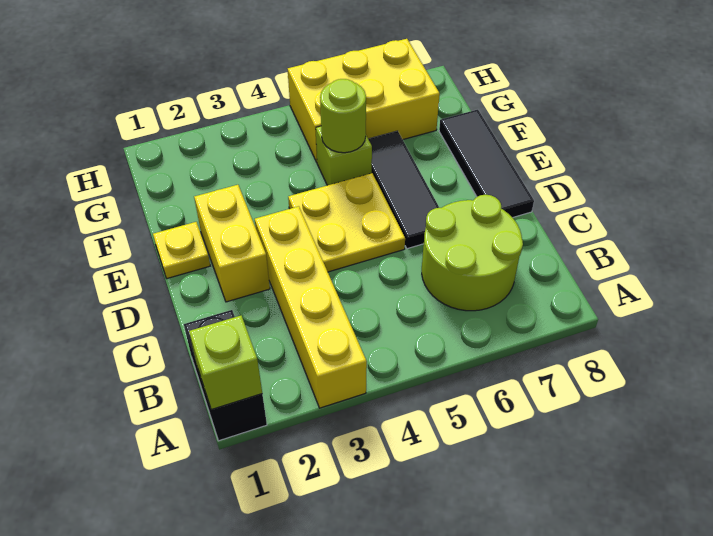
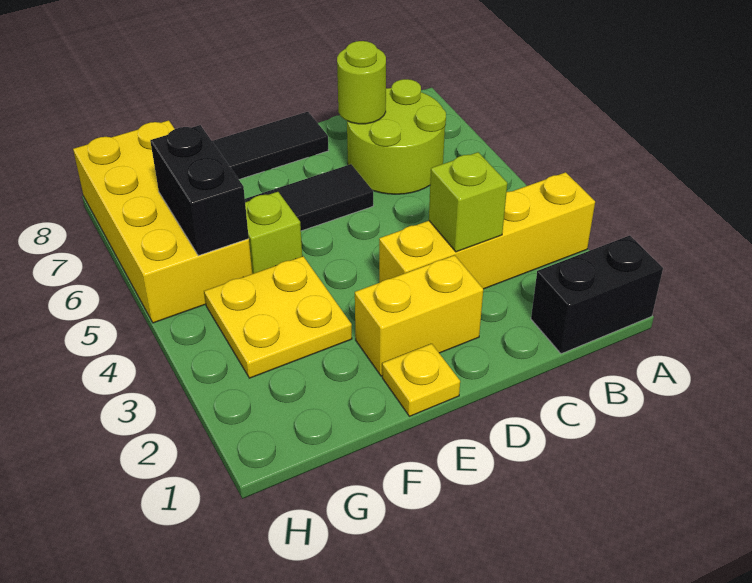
lime 1x1 brick [189,315,262,410] -> lime 1x1 brick moved to [429,152,507,252]
yellow 2x2 plate [288,173,405,272] -> yellow 2x2 plate moved to [204,256,352,378]
lime 1x1 round brick [320,79,366,153] -> lime 1x1 round brick moved to [337,41,386,124]
yellow 2x3 brick [288,39,440,162] -> yellow 2x4 brick [73,120,252,323]
none -> black 1x2 brick [150,125,249,256]

